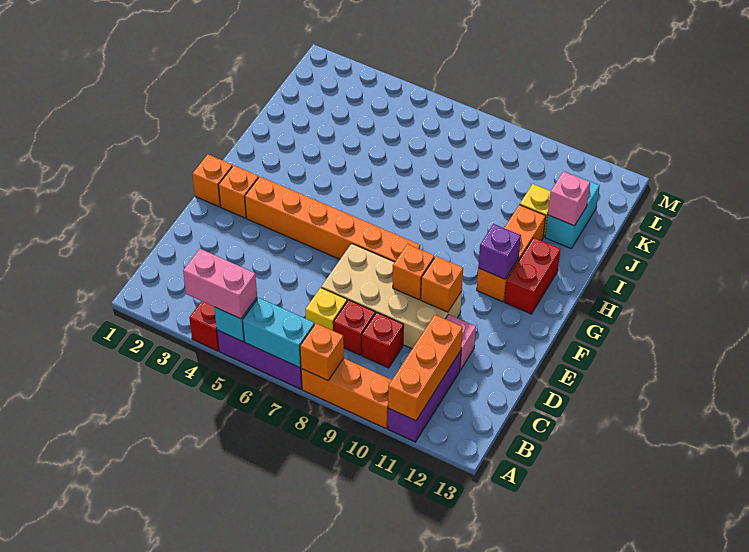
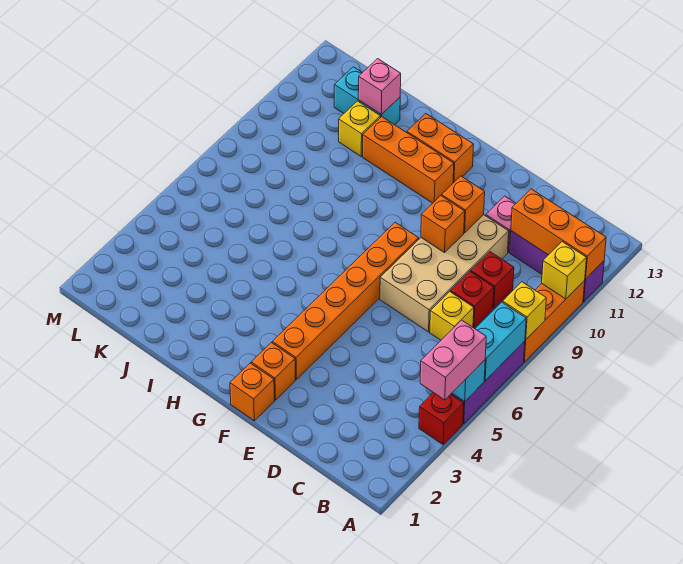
orange 1x1 brick [300,323,344,380] -> yellow 1x1 brick [503,282,546,340]
none -> yellow 1x1 brick [542,242,586,299]
purple 1x1 brick [478,224,521,279] -> none
red 1x2 brick [505,238,561,314] -> orange 1x2 brick [407,114,474,183]

